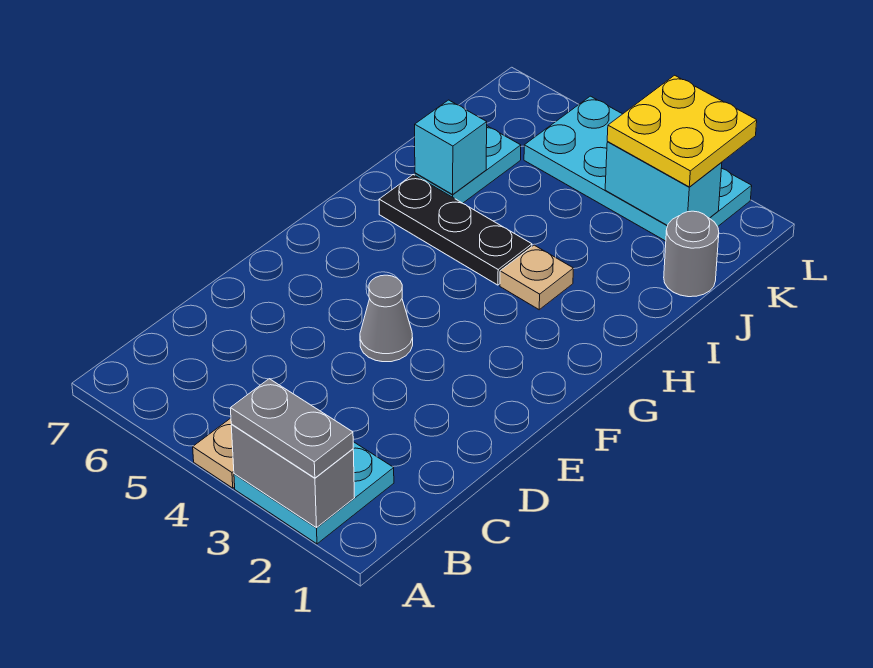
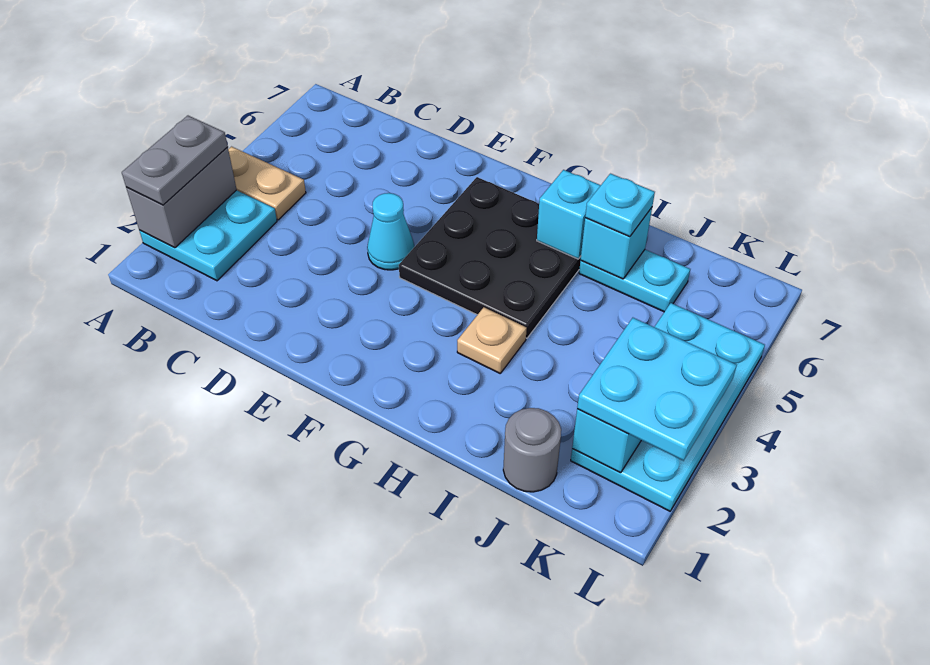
grey 1x1 cone [360,275,413,362] -> cyan 1x1 cone [367,193,414,270]
black 1x3 plate [379,175,532,285] -> black 3x3 plate [399,177,581,338]
none -> cyan 1x1 brick [537,170,601,259]
none -> cyan 1x1 plate [585,174,655,237]
yellow 2x2 plate [607,75,757,187] -> cyan 2x2 plate [577,318,737,461]

